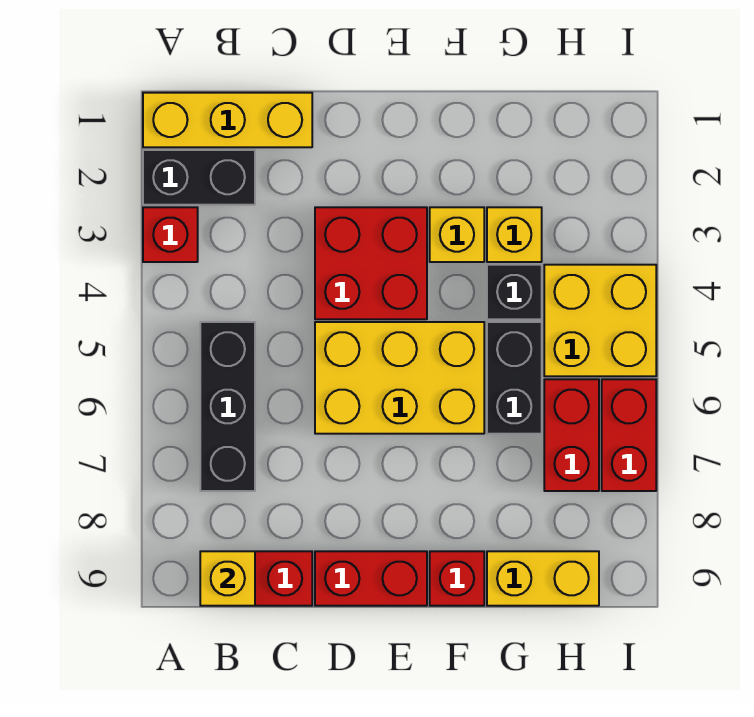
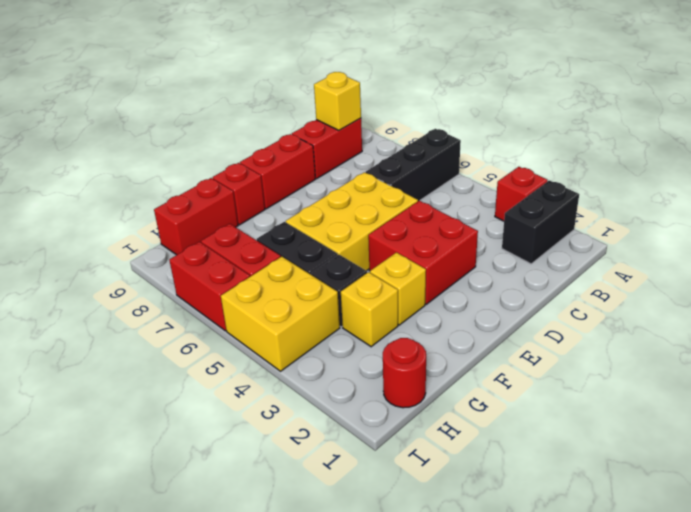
yellow 1x3 brick [143,93,312,147] -> none
black 1x3 brick [200,322,255,491] -> black 1x3 brick turned to [366,129,461,201]
yellow 1x2 brick [487,551,599,606] -> red 1x2 brick [154,178,238,255]
none -> red 1x1 round brick [383,338,426,408]

